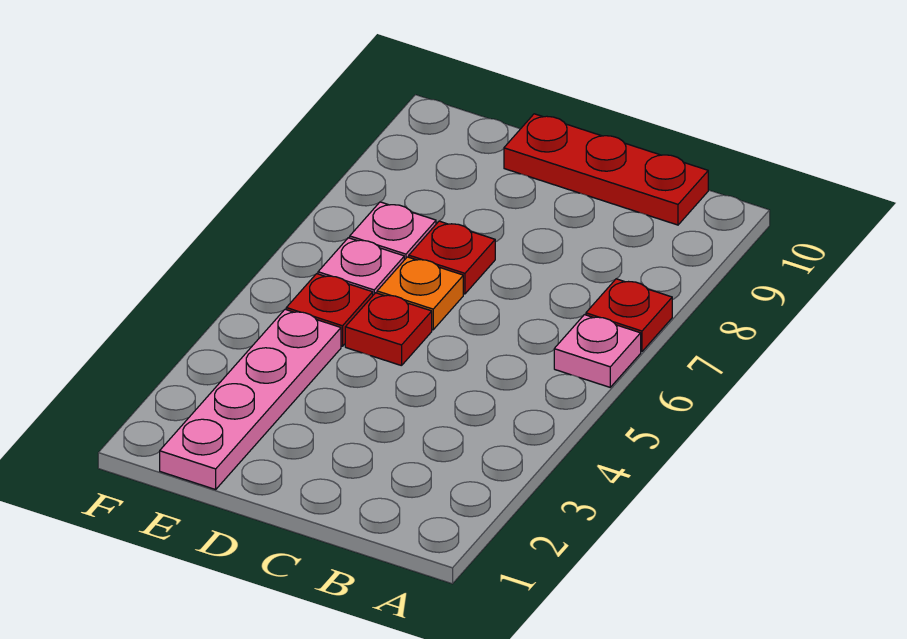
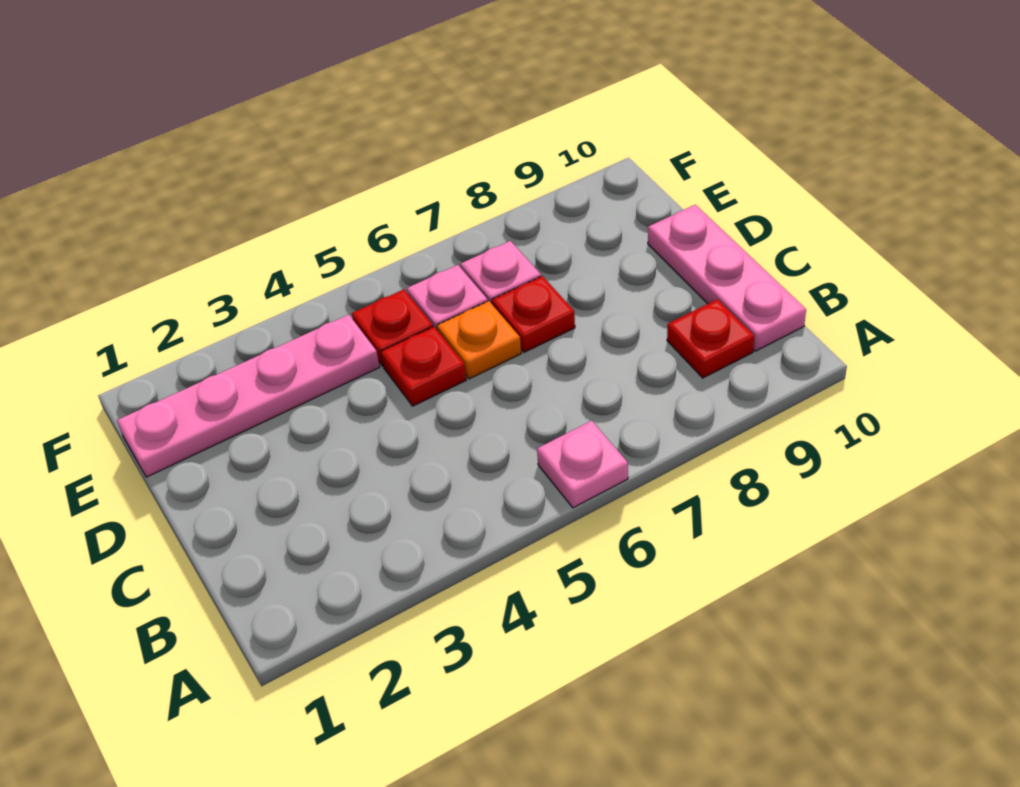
red 1x1 plate [586,279,672,352] -> red 1x1 plate moved to [667,299,754,378]
red 1x3 plate [504,114,708,225] -> pink 1x3 plate [648,205,806,351]

